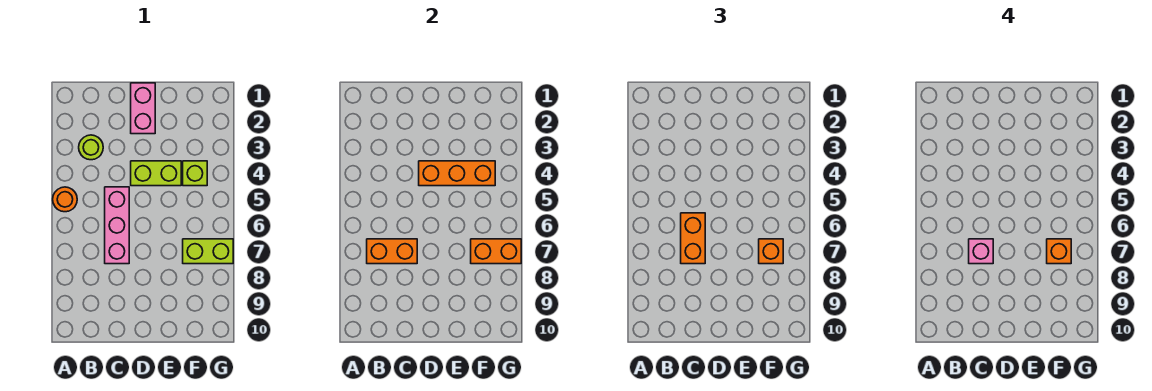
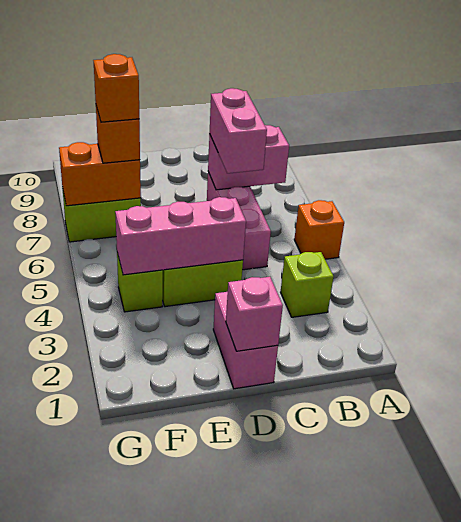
orange 1x1 round brick [53,187,77,212] -> orange 1x1 brick [294,200,344,259]
lime 1x1 round brick [79,135,103,160] -> lime 1x1 brick [281,252,334,317]
orange 1x2 brick [367,239,417,264] -> pink 1x2 brick [208,125,289,190]
orange 1x2 brick [681,213,705,264] -> pink 1x2 brick [210,88,267,173]
pink 1x1 brick [969,239,993,264] -> pink 1x1 brick moved to [226,277,283,351]
orange 1x3 brick [419,161,495,186] -> pink 1x3 brick [115,197,246,275]

